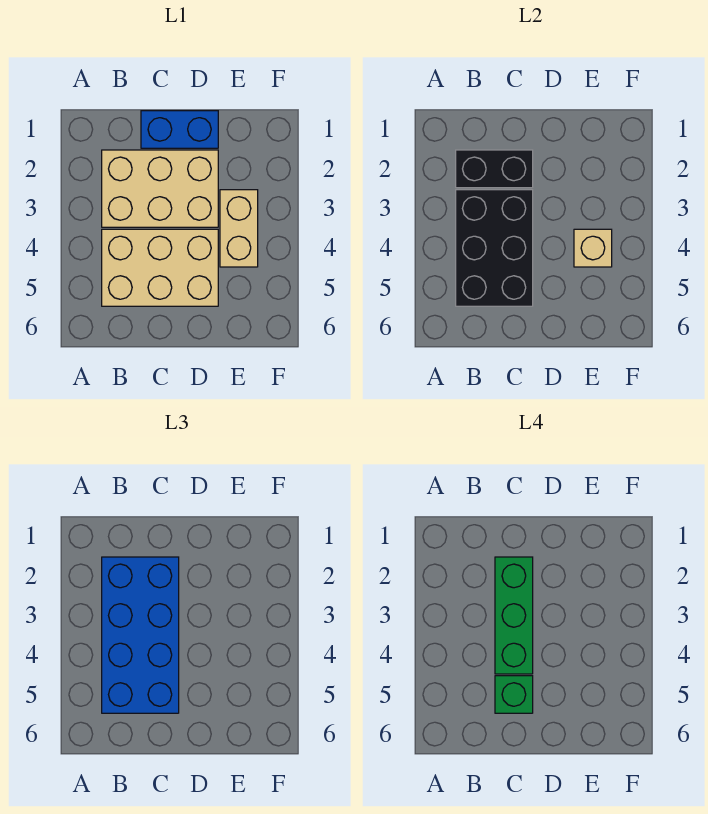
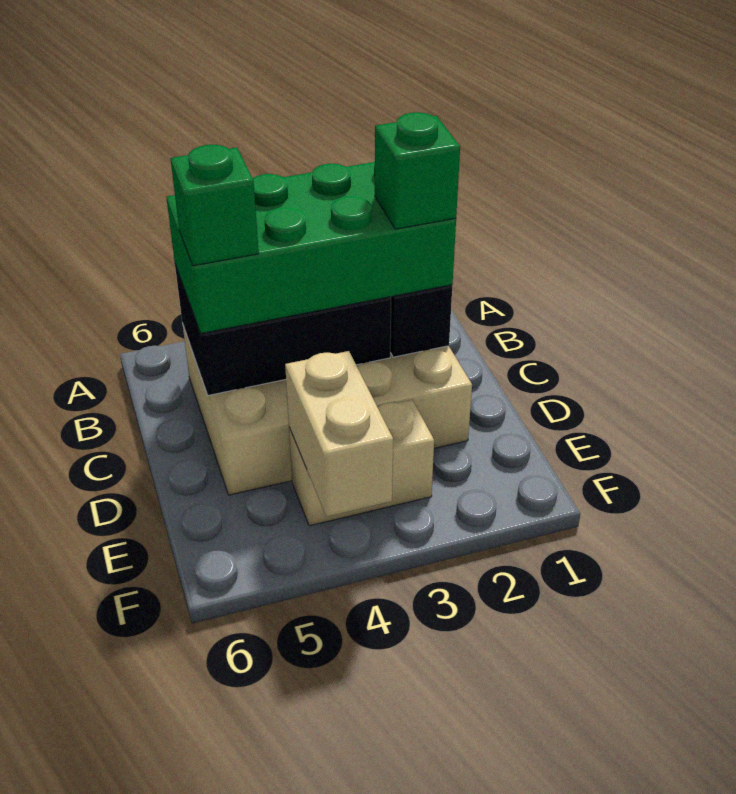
blue 2x4 brick [102,557,179,713] -> green 2x4 brick [166,161,456,334]
blue 1x2 brick [141,111,218,148] -> none
green 1x3 brick [495,557,533,674] -> green 1x1 brick [375,112,460,229]
tan 1x1 brick [574,229,612,267] -> tan 1x2 brick [285,351,393,517]

